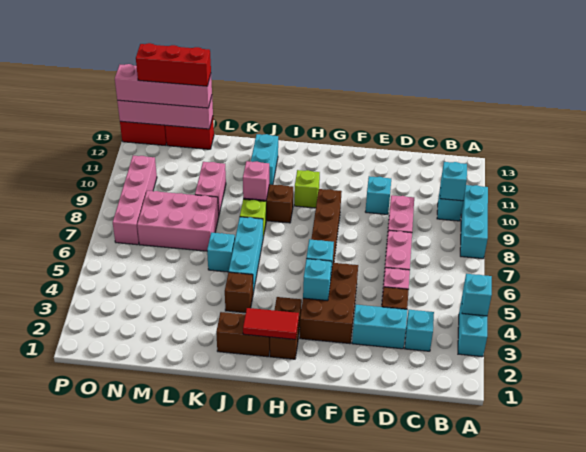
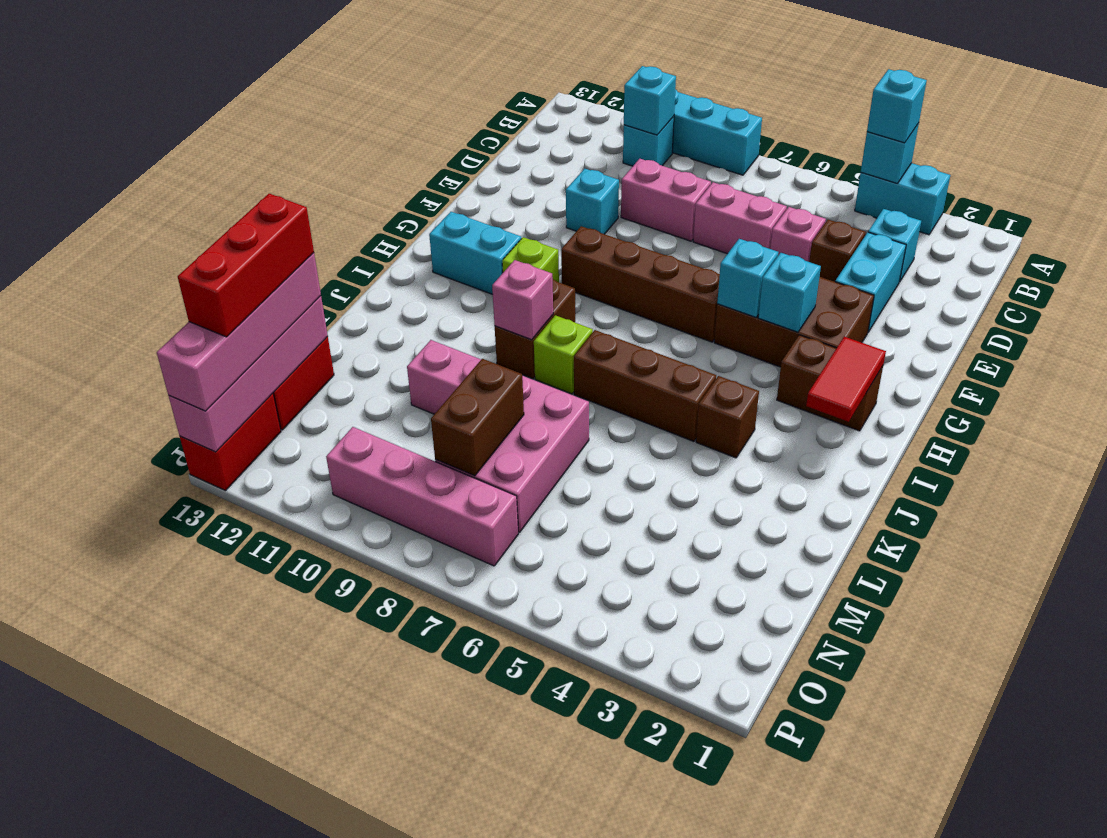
brown 1x2 brick [216,312,270,357] -> brown 1x2 brick moved to [431,359,524,476]
cyan 1x3 brick [229,217,263,293] -> brown 1x3 brick [574,330,716,441]
cyan 1x2 brick [251,134,278,185] -> cyan 1x2 brick moved to [429,212,521,294]
cyan 1x1 brick [207,232,235,272] -> cyan 1x1 brick moved to [867,69,927,143]

